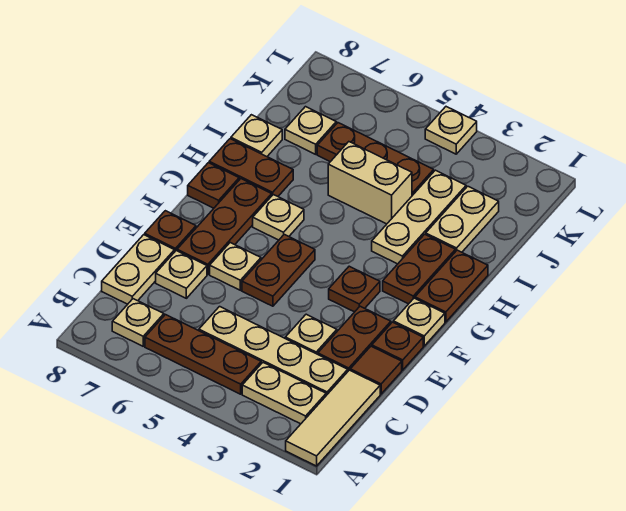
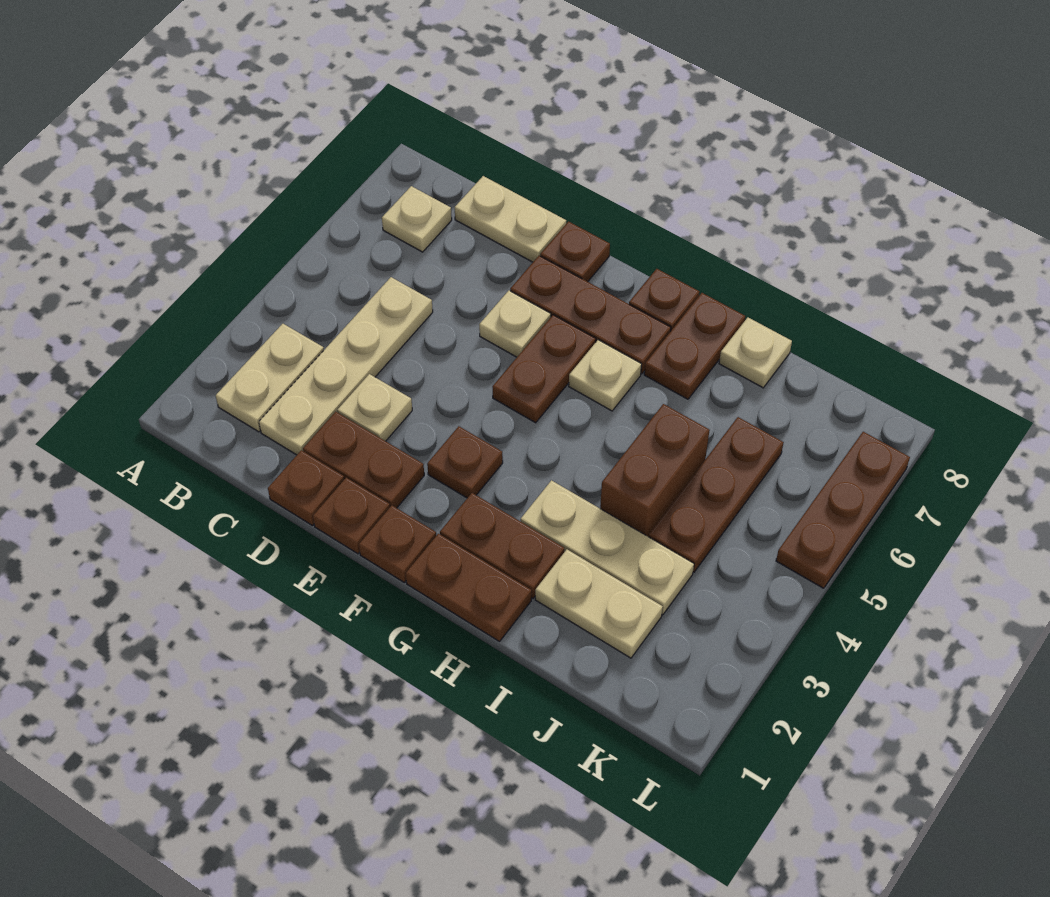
tan 1x3 tile [286,370,380,466] -> none
brown 1x3 plate [145,315,261,394] -> brown 1x3 plate moved to [776,432,910,588]
brown 1x1 tile [350,346,402,394] -> brown 1x1 plate [268,450,344,526]
tan 1x1 plate [156,251,207,298] -> none
brown 1x2 plate [242,235,315,306] -> brown 1x2 plate turned to [492,315,596,423]
tan 1x1 plate [393,298,445,346] -> brown 1x1 plate [359,506,436,582]
tan 1x2 brick [328,142,412,224] -> brown 1x2 brick [600,404,710,537]
tan 1x1 plate [285,107,336,154] -> none
tan 1x1 plate [425,107,477,154] -> none

